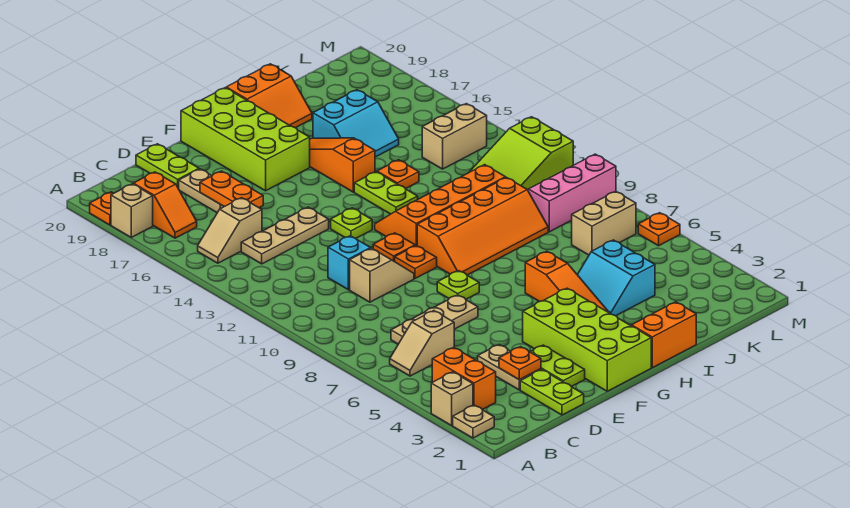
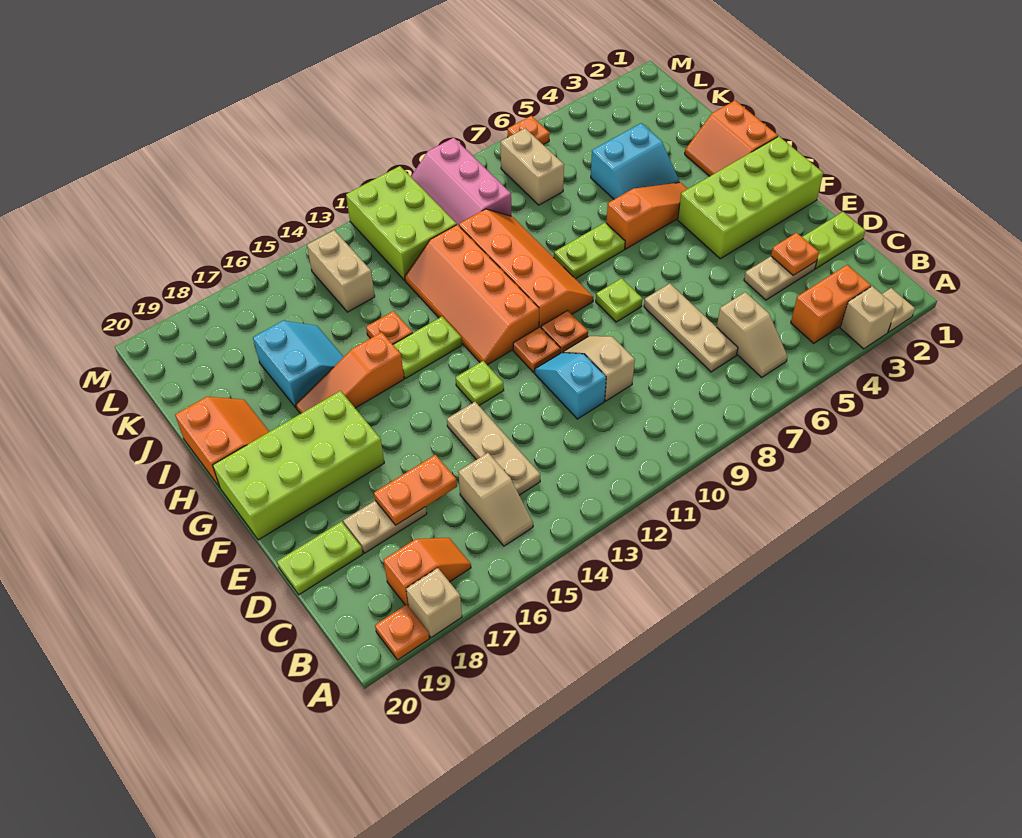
lime 1x2 plate [531,345,585,387] -> lime 1x2 plate moved to [554,223,625,279]
lime 2x3 slope [470,117,573,190] -> lime 2x3 brick [346,166,457,280]

